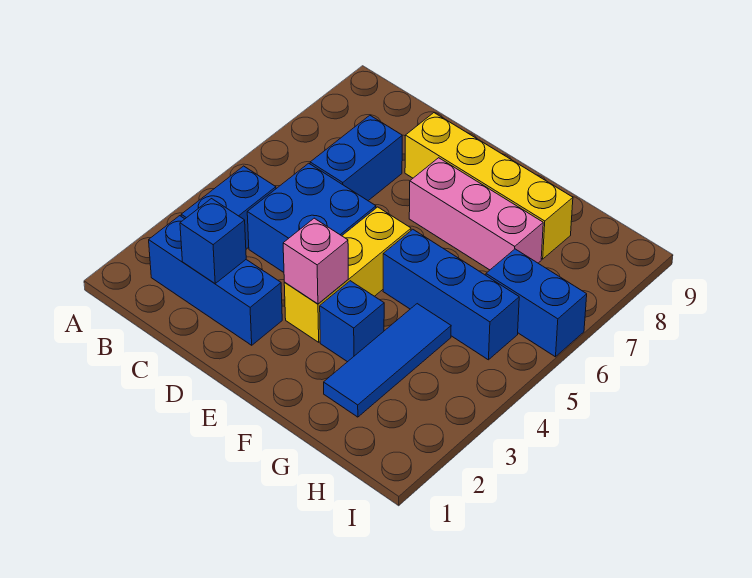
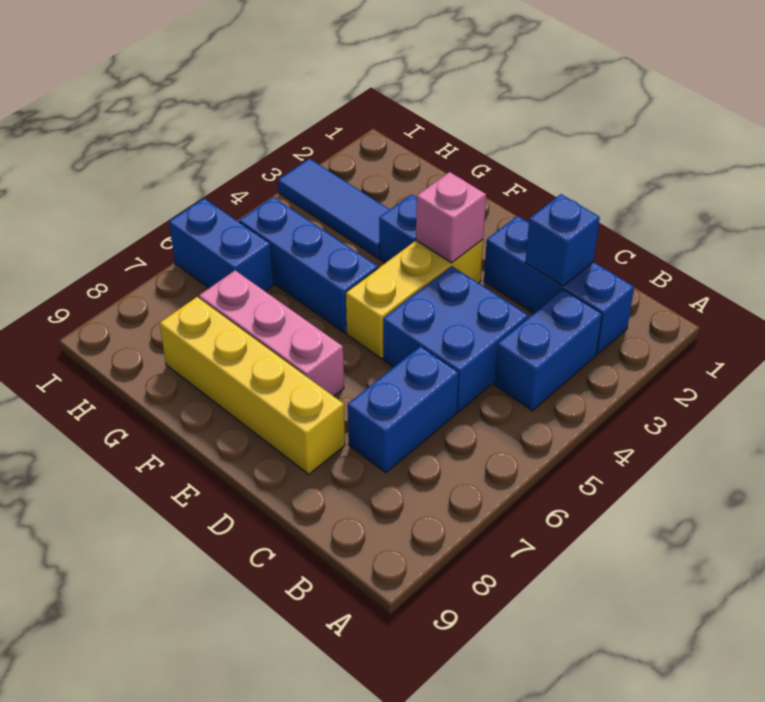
blue 1x3 tile [324,304,451,417] -> blue 1x3 tile turned to [278,159,390,258]

